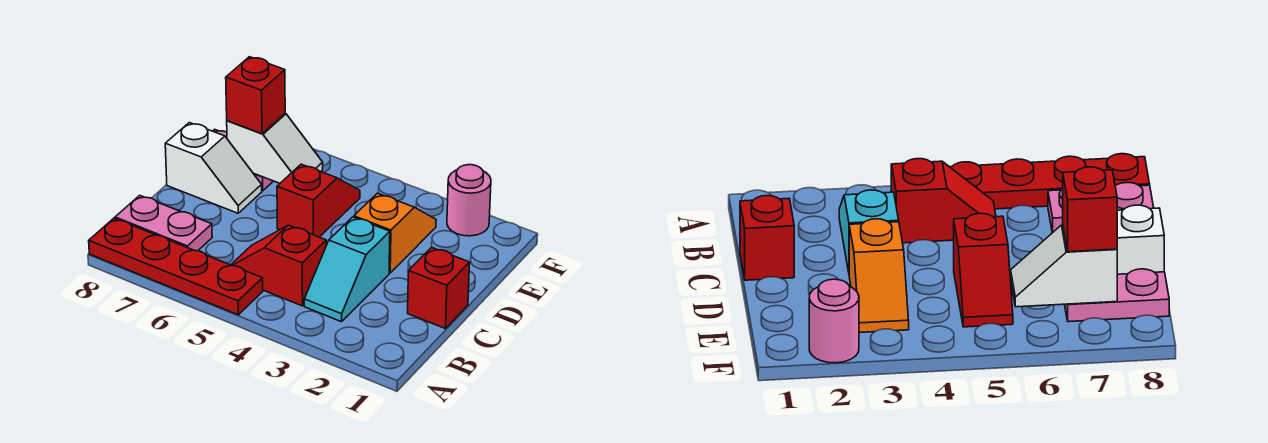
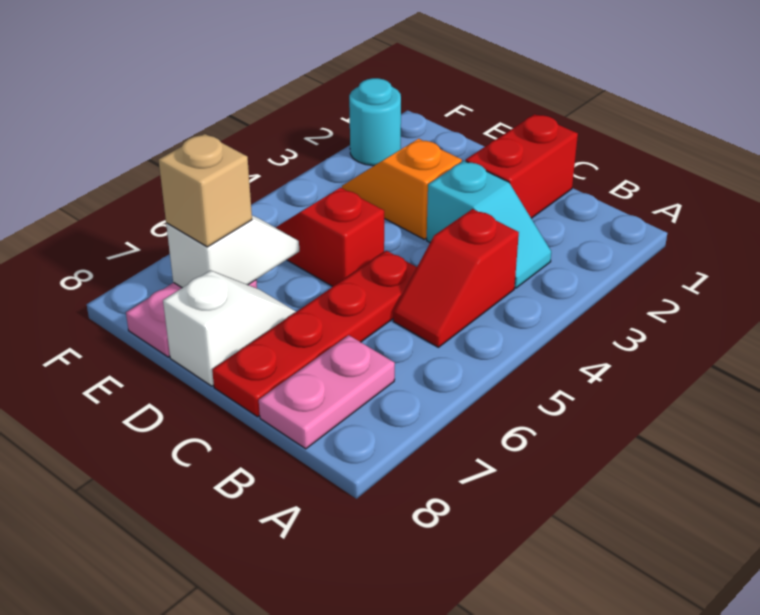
red 1x4 plate [89,218,263,315] -> red 1x4 plate moved to [212,251,417,417]
red 1x1 brick [408,247,470,329] -> red 1x2 brick [466,114,578,218]
red 1x1 brick [226,57,285,134] -> tan 1x1 brick [159,134,252,247]
pink 1x1 round brick [447,165,491,236] -> cyan 1x1 round brick [349,78,401,166]

